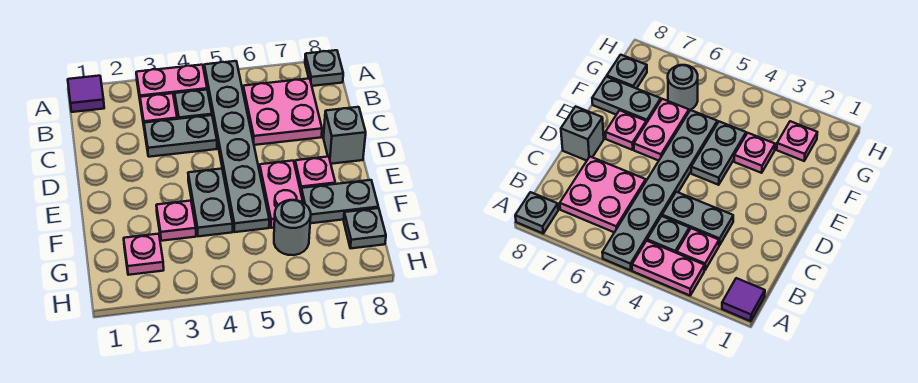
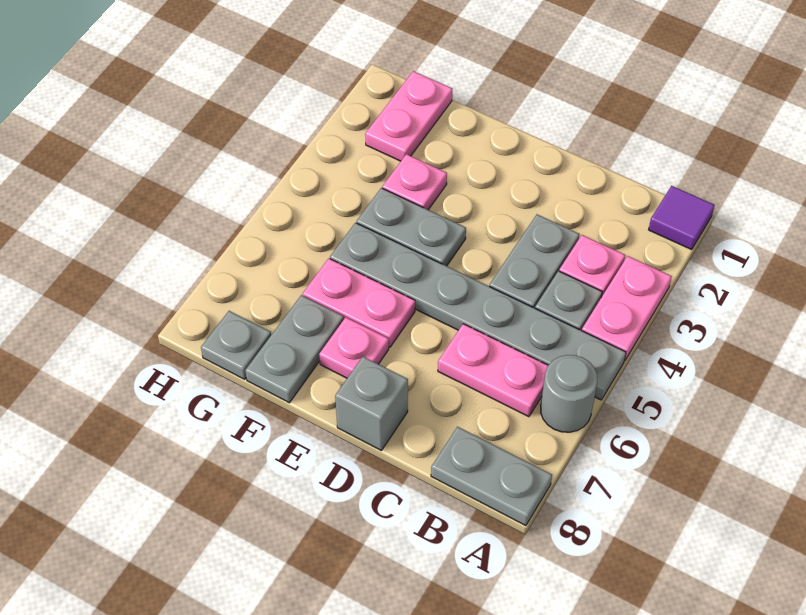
grey 1x1 plate [305,50,343,86] -> grey 1x2 plate [431,427,552,526]
pink 2x2 plate [243,78,322,145] -> pink 1x2 plate [438,324,548,417]
pink 1x1 plate [124,234,164,275] -> pink 1x2 plate [365,71,452,161]
grey 1x1 round brick [274,200,311,255] -> grey 1x1 round brick moved to [541,355,597,432]

